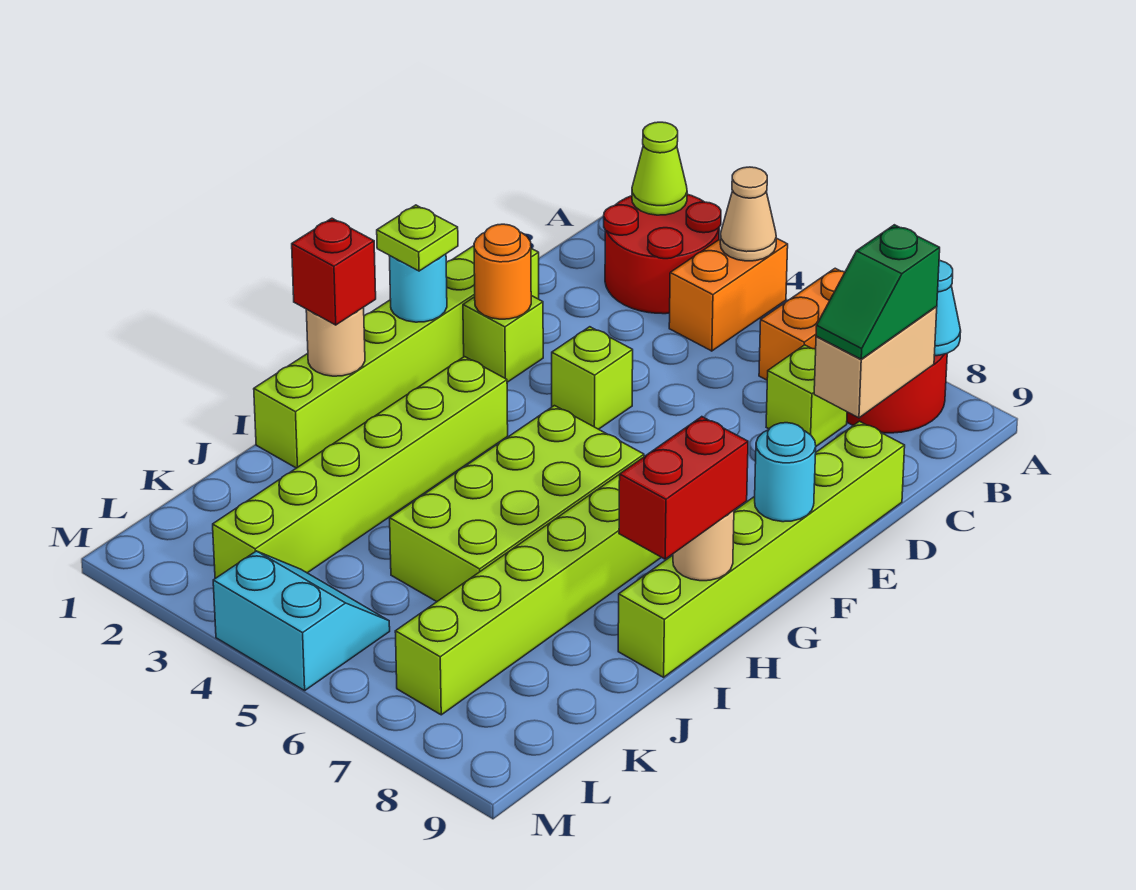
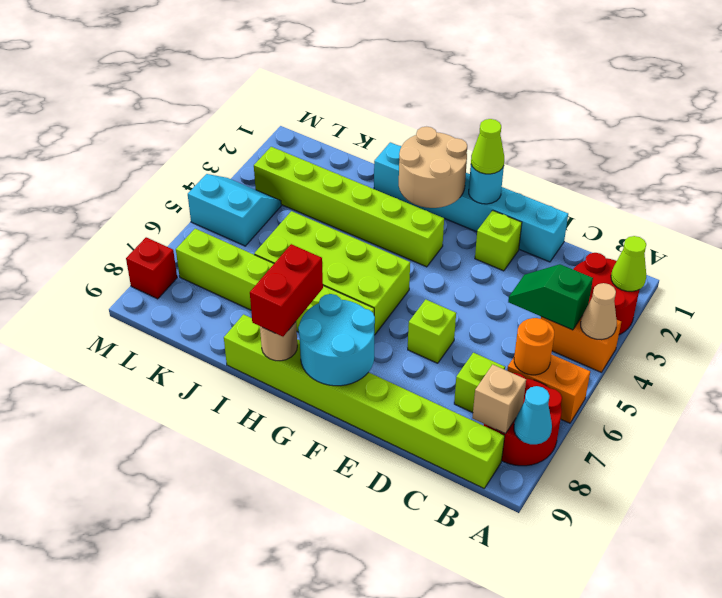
tan 1x2 brick [814,306,937,418] -> tan 1x1 brick [472,365,526,434]
green 1x2 slope [816,225,940,359] -> green 1x2 slope moved to [508,264,593,330]
lime 1x6 brick [254,246,539,468] -> cyan 1x6 brick [374,142,568,262]
lime 1x6 brick [618,421,905,677] -> lime 1x8 brick [224,314,505,488]
orange 1x1 round brick [474,224,531,319] -> orange 1x1 round brick moved to [514,318,554,375]
lime 1x1 brick [552,327,633,429] -> lime 1x1 brick moved to [408,300,456,363]
lime 1x1 plate [377,205,458,271] -> lime 1x1 cone [471,119,504,174]
cyan 1x1 round brick [755,423,816,522] -> cyan 2x2 round brick [298,294,375,386]
tan 1x1 round brick [306,307,365,376] -> tan 2x2 round brick [399,127,467,208]
red 1x1 brick [292,218,376,325] -> red 1x1 brick moved to [126,237,177,299]
red 1x2 brick [619,417,748,559] -> red 1x2 brick turned to [250,244,323,337]
cyan 2x2 slope [213,551,390,691] -> cyan 2x2 slope turned to [188,174,281,246]

